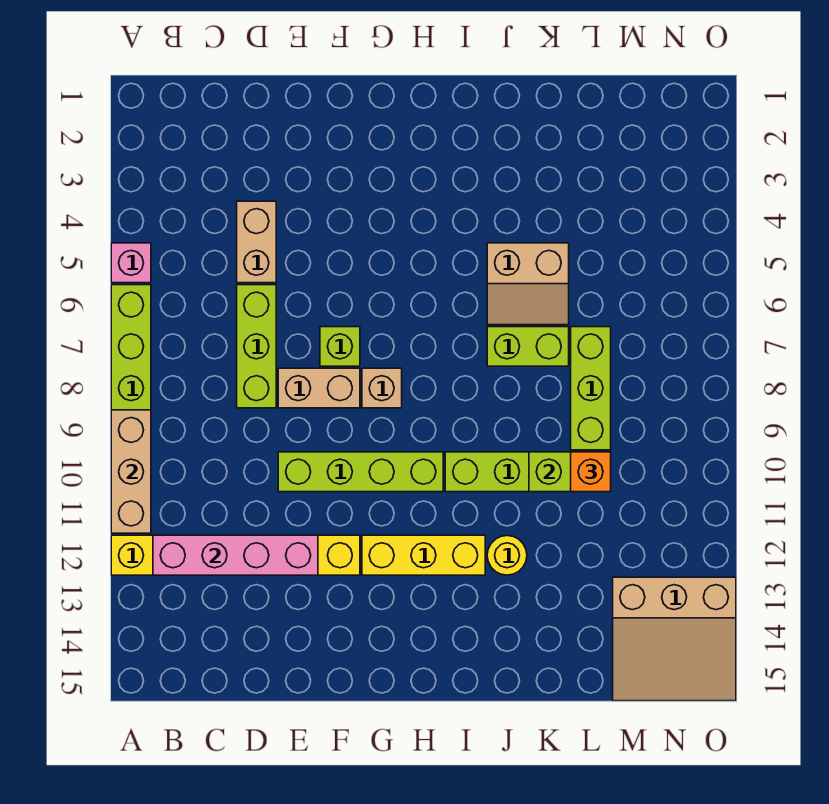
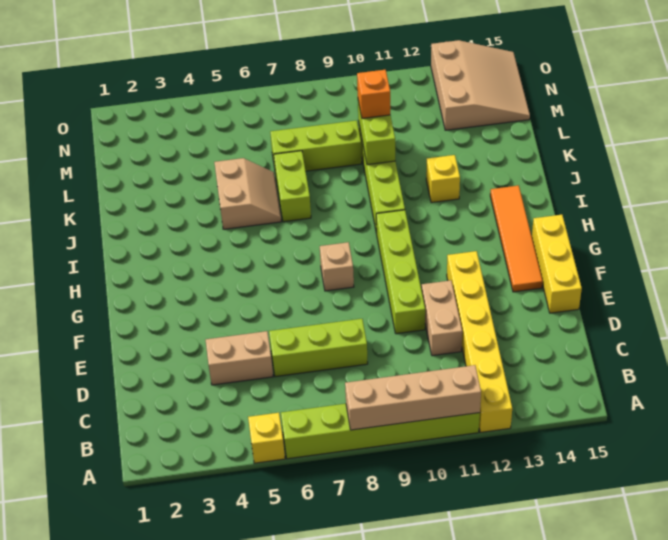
pink 1x1 brick [111,243,151,283] -> yellow 1x1 brick [248,413,285,463]
tan 1x3 brick [111,410,151,533] -> tan 1x4 brick [345,365,481,430]
pink 1x4 brick [153,535,318,575] -> none
tan 1x2 brick [278,368,360,408] -> tan 1x2 brick moved to [422,280,462,356]
lime 1x1 brick [320,327,360,366] -> none
none -> orange 1x4 tile [490,185,543,292]
yellow 1x3 brick [362,535,485,575] -> yellow 1x3 brick moved to [532,215,582,313]
yellow 1x1 round brick [487,536,527,575] -> yellow 1x1 brick [426,155,460,203]

